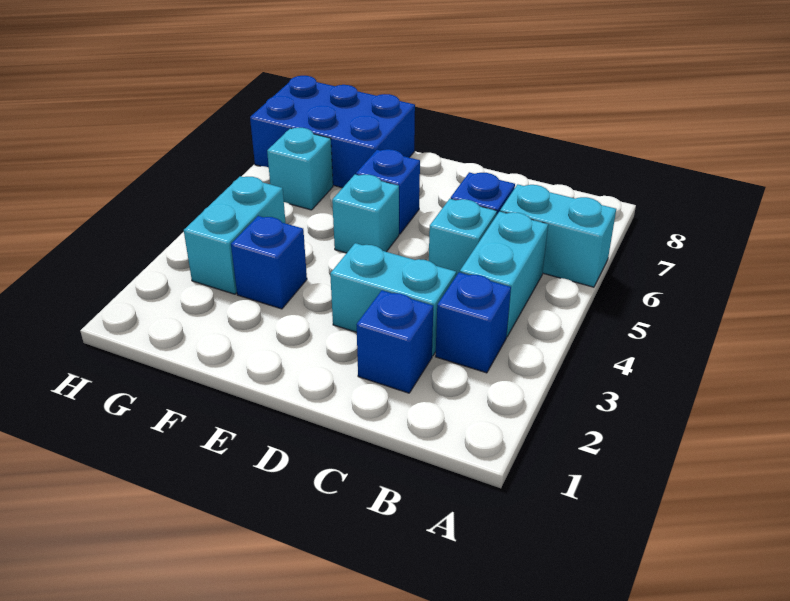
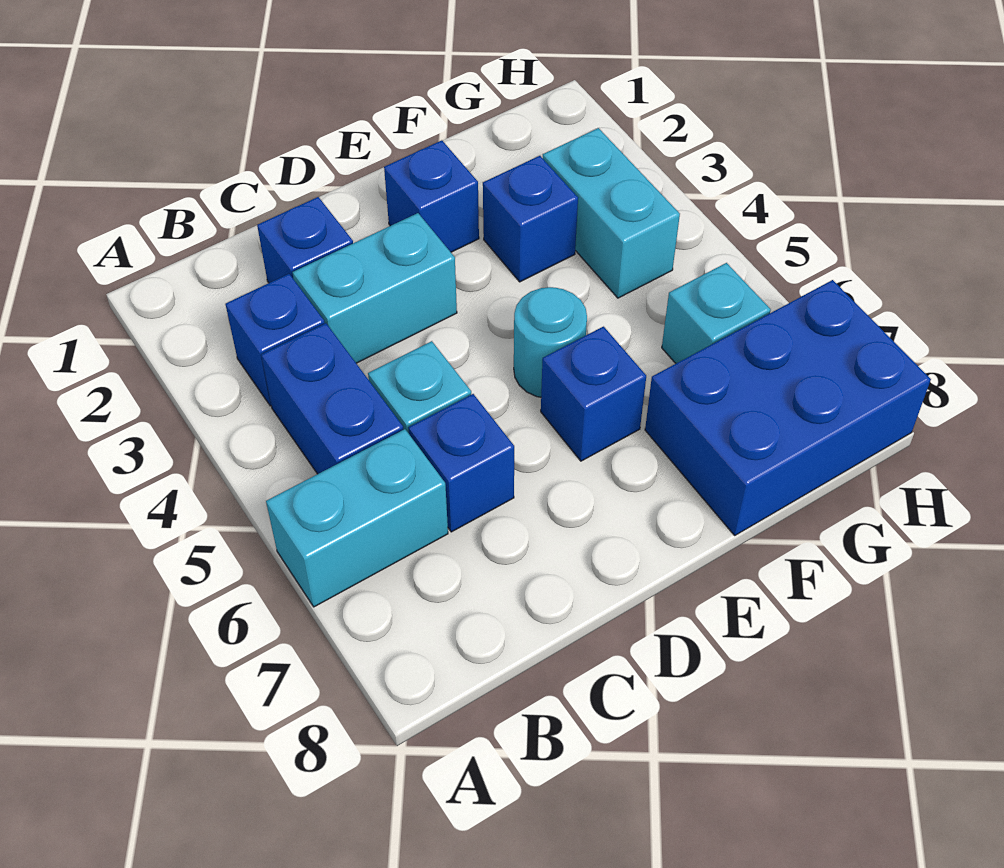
cyan 1x2 brick [460,212,548,337] -> blue 1x2 brick [261,323,403,474]
none -> blue 1x1 brick [384,140,479,252]
cyan 1x1 brick [332,174,399,253] -> cyan 1x1 round brick [514,287,587,397]

